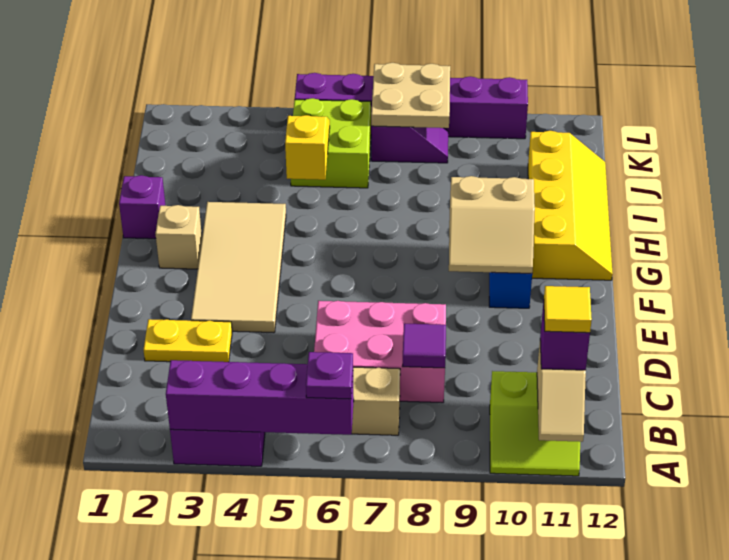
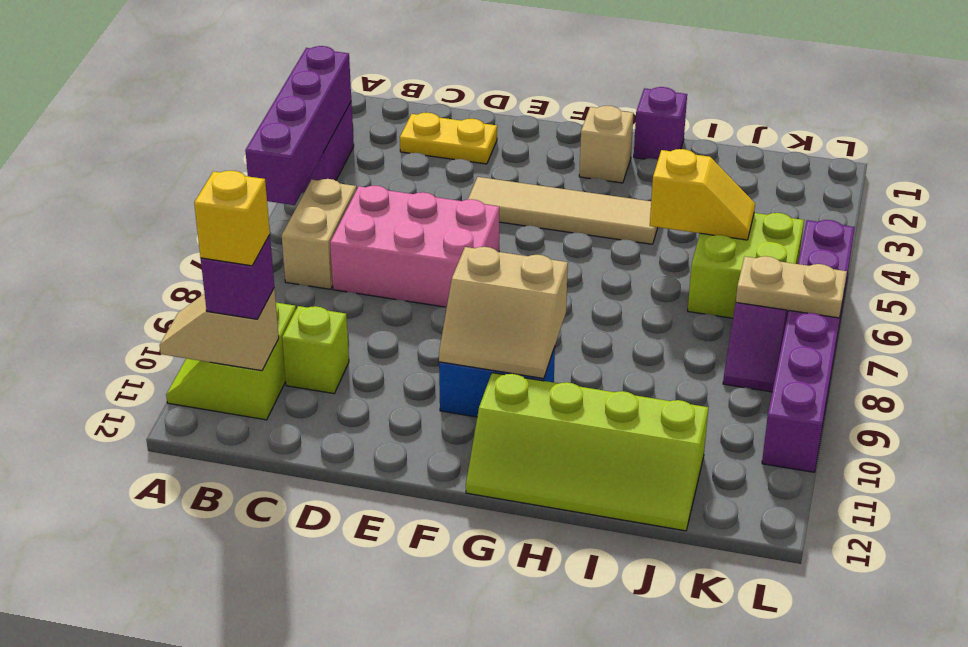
purple 1x1 plate [306,352,353,399] -> none
yellow 1x1 tile [544,286,592,333] -> yellow 1x1 brick [194,171,270,266]
pink 2x3 brick [314,301,446,403] -> pink 2x3 brick turned to [330,186,499,307]
purple 1x1 tile [403,323,446,368] -> none
none -> lime 1x1 brick [282,306,349,394]
yellow 1x2 plate [144,319,232,362] -> yellow 1x2 plate turned to [400,113,497,164]
tan 2x4 tile [191,202,286,333] -> tan 1x4 tile [468,177,658,244]
tan 2x2 slope [449,176,535,273] -> tan 2x2 slope turned to [439,247,568,378]
yellow 2x4 slope [528,131,613,280] -> lime 2x4 slope [466,373,708,531]
tan 2x2 plate [371,63,450,128] -> tan 1x2 plate [736,256,847,318]

